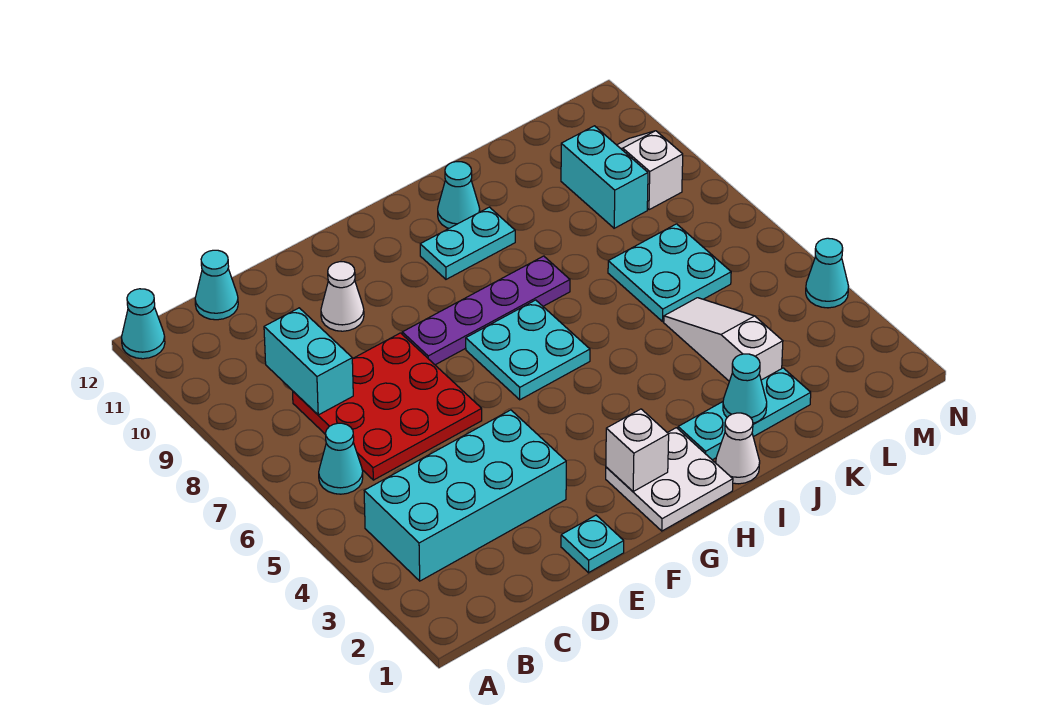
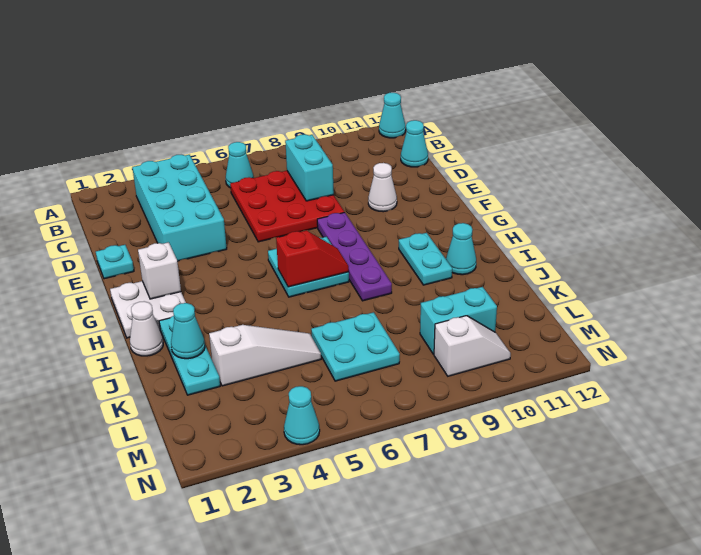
cyan 1x2 brick [264,308,353,415] -> cyan 1x2 brick turned to [285,134,334,201]
none -> red 1x2 slope [276,230,349,287]

